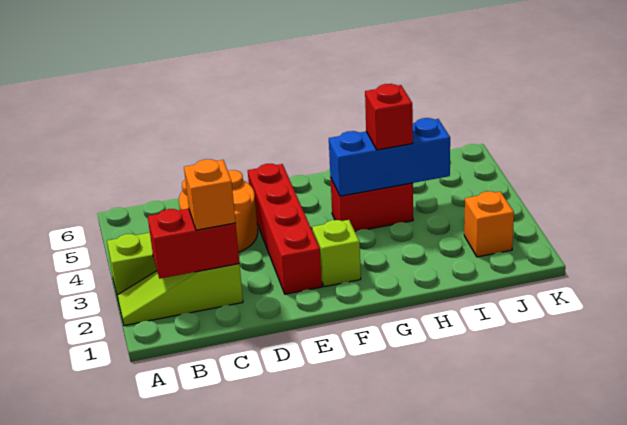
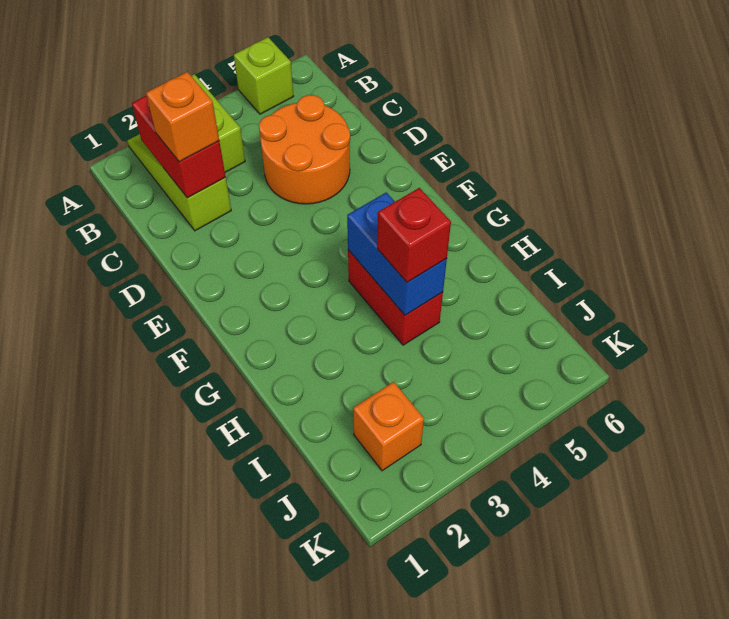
red 1x4 brick [248,164,322,294] -> none
lime 1x1 brick [312,220,361,287] -> lime 1x1 brick moved to [234,37,294,114]
blue 1x3 brick [329,118,450,196] -> blue 1x2 brick [347,192,447,315]

